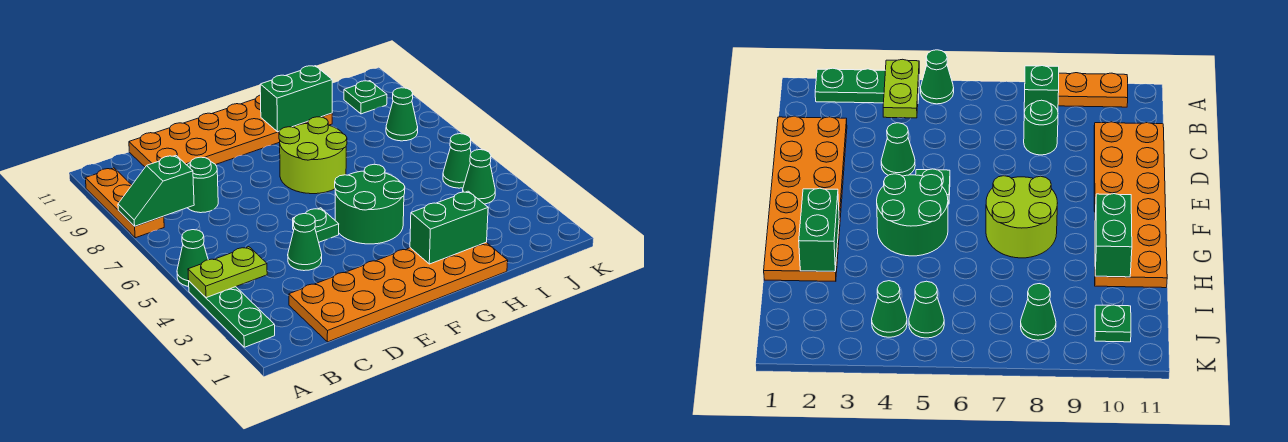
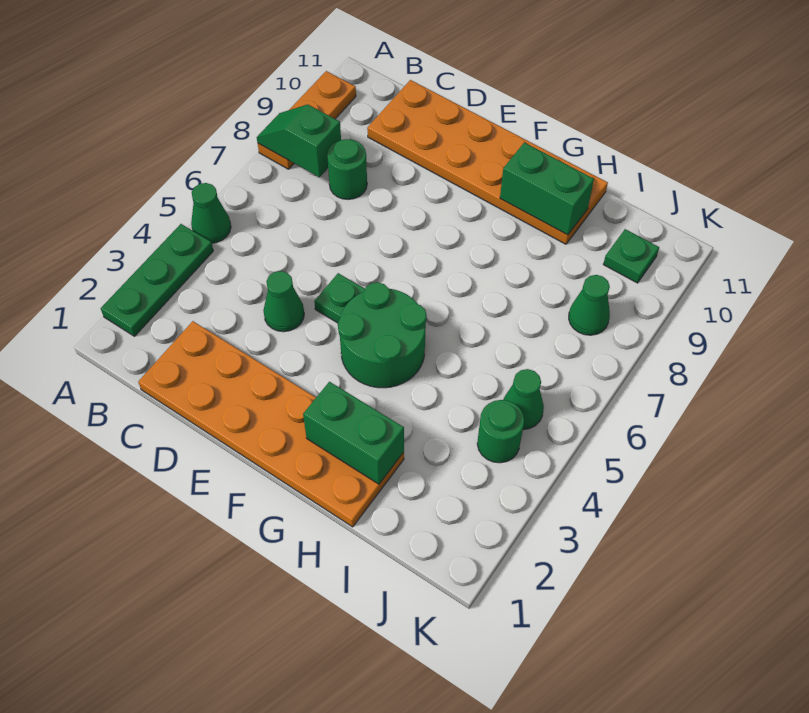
lime 1x2 plate [188,247,267,298] -> none
lime 2x2 round brick [279,117,347,194] -> none
green 1x1 cone [463,150,495,204] -> green 1x1 round brick [477,400,524,463]

